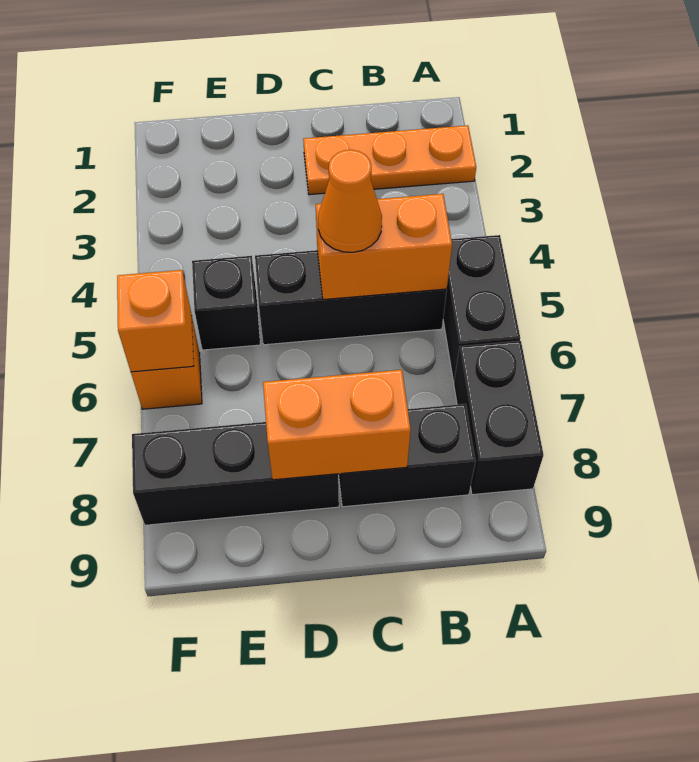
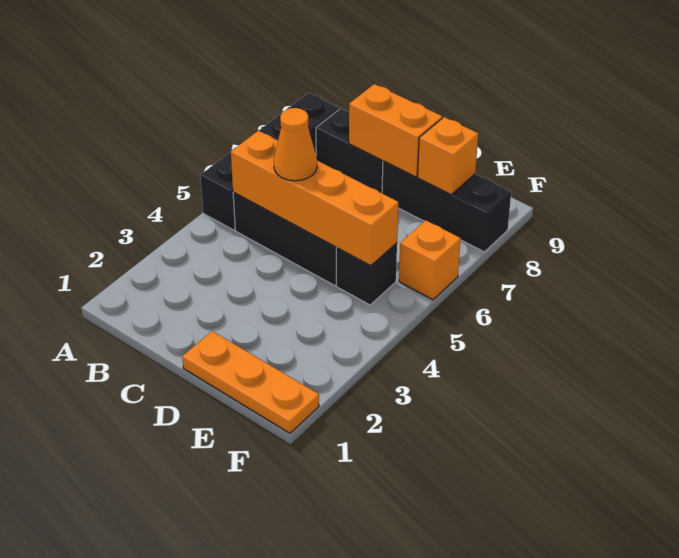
orange 1x3 plate [303,125,476,195] -> orange 1x3 plate moved to [182,331,319,433]
orange 1x2 brick [316,194,452,300] -> orange 1x4 brick [231,131,398,266]
orange 1x1 brick [117,270,194,372] -> orange 1x1 brick moved to [418,117,478,195]

